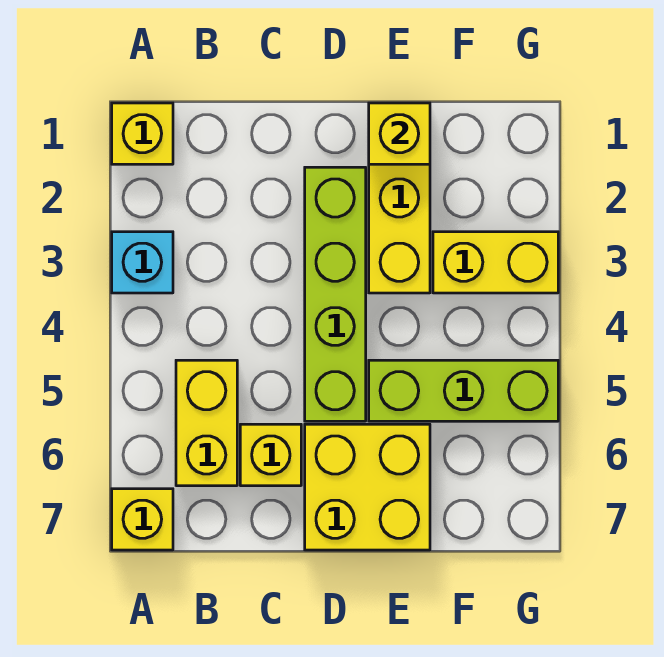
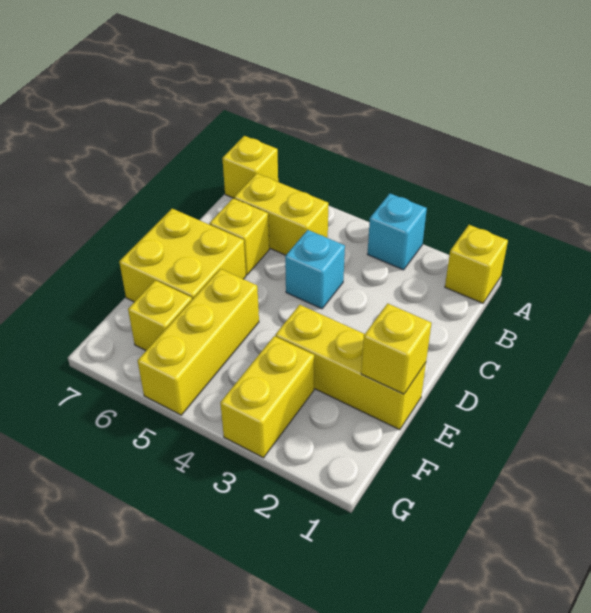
none -> cyan 1x1 brick [285,230,345,309]
lime 1x4 brick [305,167,366,421] -> none
lime 1x3 brick [369,360,558,421] -> yellow 1x3 brick [138,269,259,415]
none -> yellow 1x1 brick [128,280,192,350]

